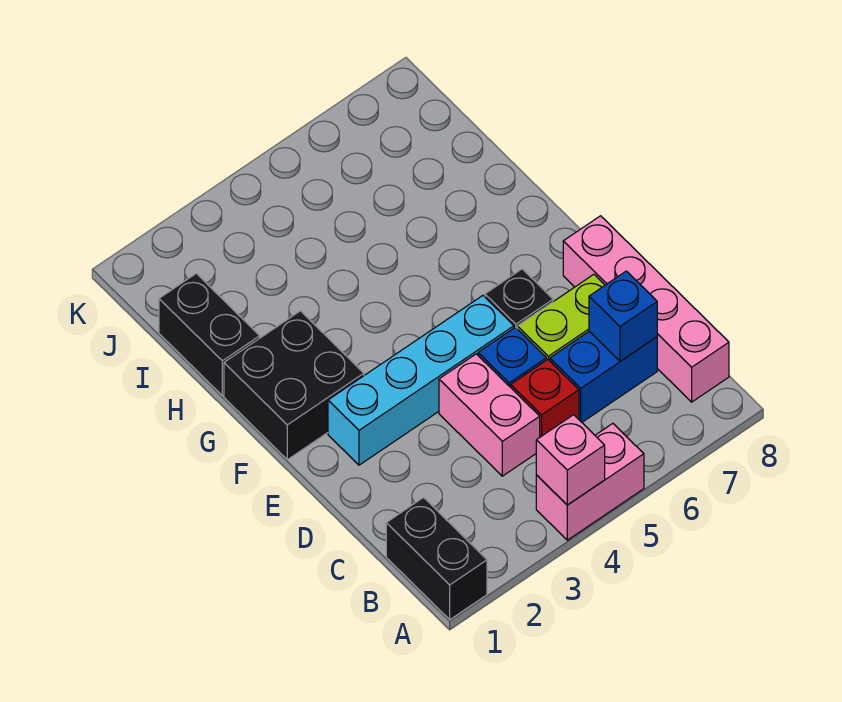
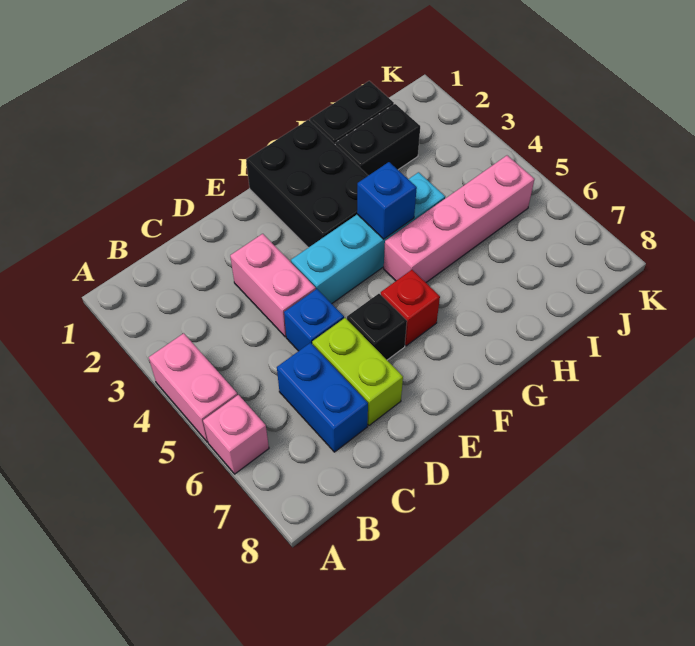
black 1x2 brick [386,498,487,620] -> black 1x2 brick moved to [335,104,420,176]
pink 1x1 brick [536,415,605,505] -> pink 1x1 brick moved to [203,395,269,474]
pink 1x4 brick [563,216,729,402] -> pink 1x4 brick moved to [384,156,535,282]
pink 1x2 brick [439,354,540,476] -> pink 1x2 brick turned to [230,234,316,337]
red 1x1 brick [511,360,579,437] -> red 1x1 brick moved to [381,270,440,346]
blue 1x1 brick [589,271,657,361] -> blue 1x1 brick moved to [357,162,417,239]
cyan 1x4 brick [328,296,514,465] -> cyan 1x4 brick turned to [291,172,445,304]
black 2x2 brick [224,311,364,460] -> black 2x3 brick [246,120,368,248]

